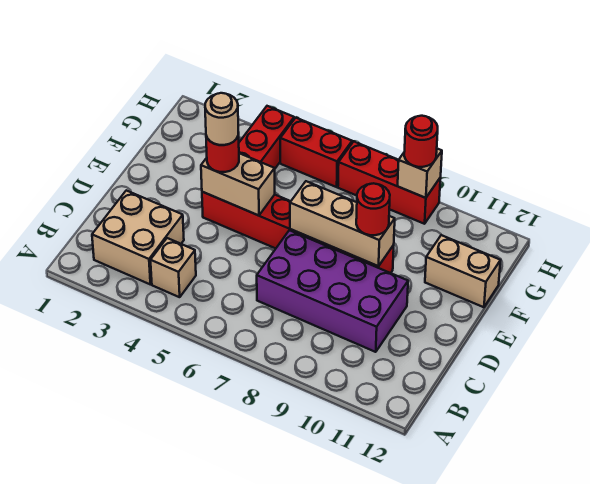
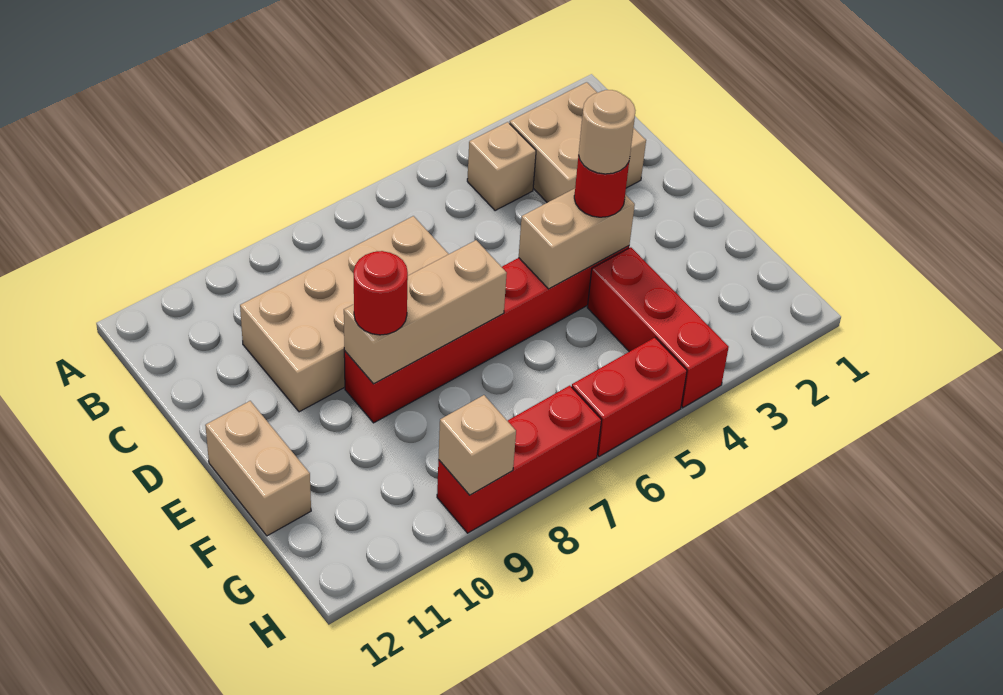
purple 2x4 brick [257,230,408,352] -> tan 2x4 brick [240,216,448,412]
tan 1x2 brick [425,235,501,307] -> tan 1x2 brick turned to [205,401,311,536]
red 1x1 round brick [404,116,438,167] -> none

